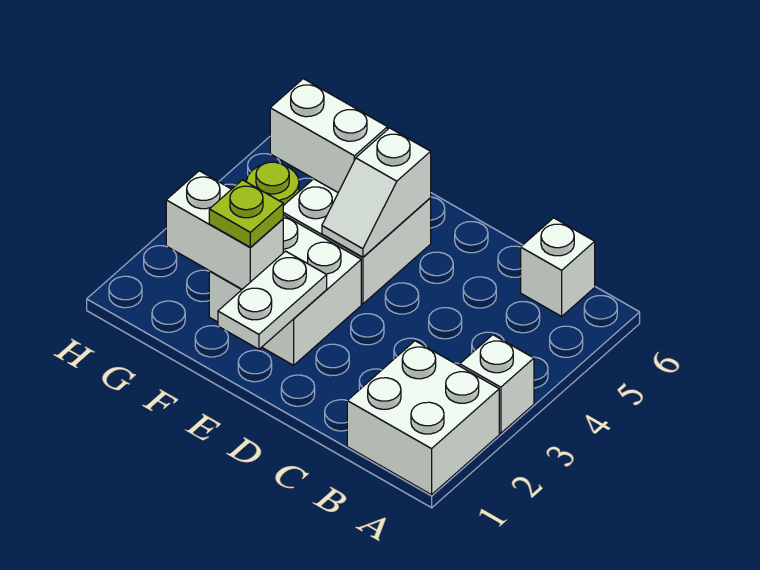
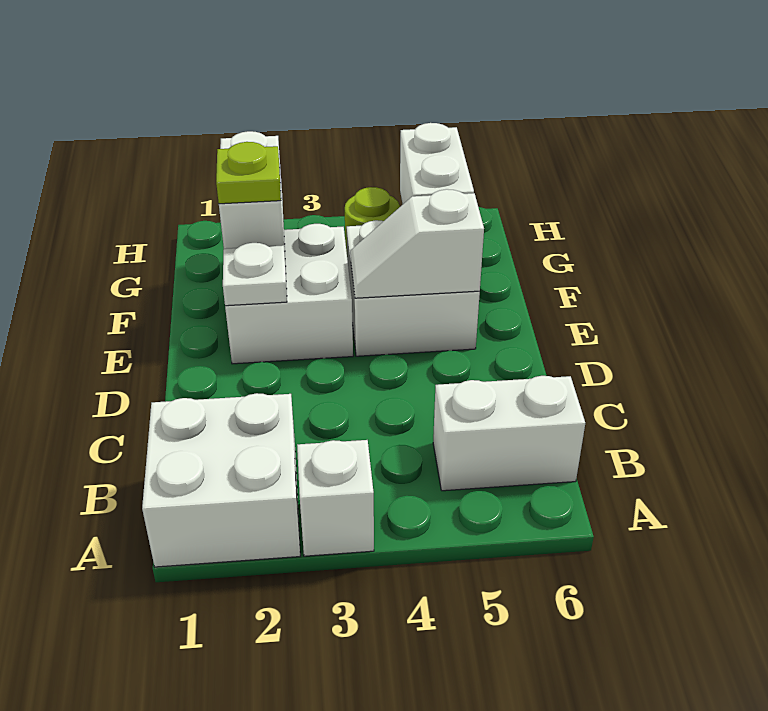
white 1x1 brick [521,218,595,316] -> white 1x2 brick [433,376,585,491]
white 1x2 plate [218,251,327,349] -> white 1x1 plate [223,243,287,306]

